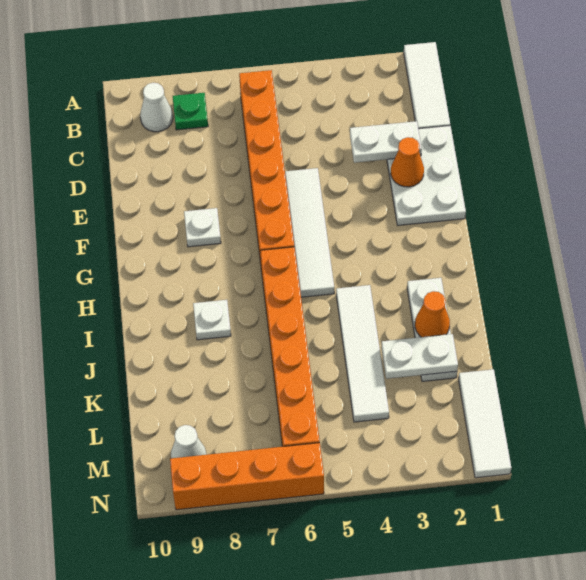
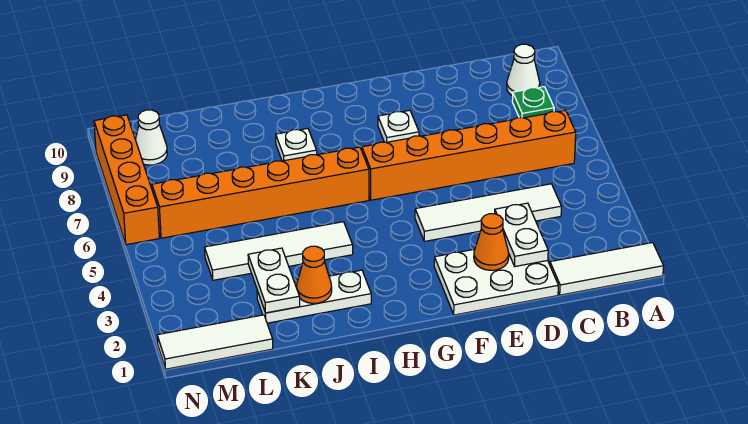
white 1x4 tile [285,168,334,297] -> white 1x4 tile moved to [415,184,561,241]

